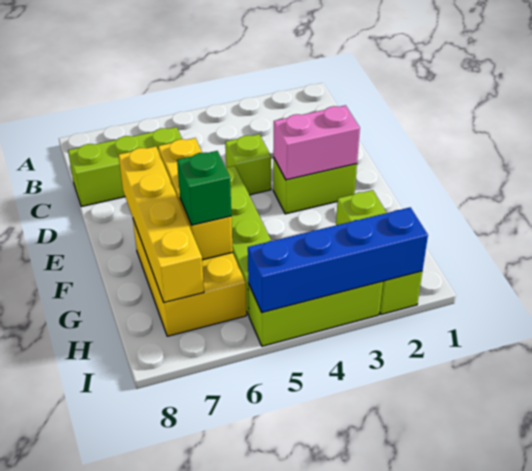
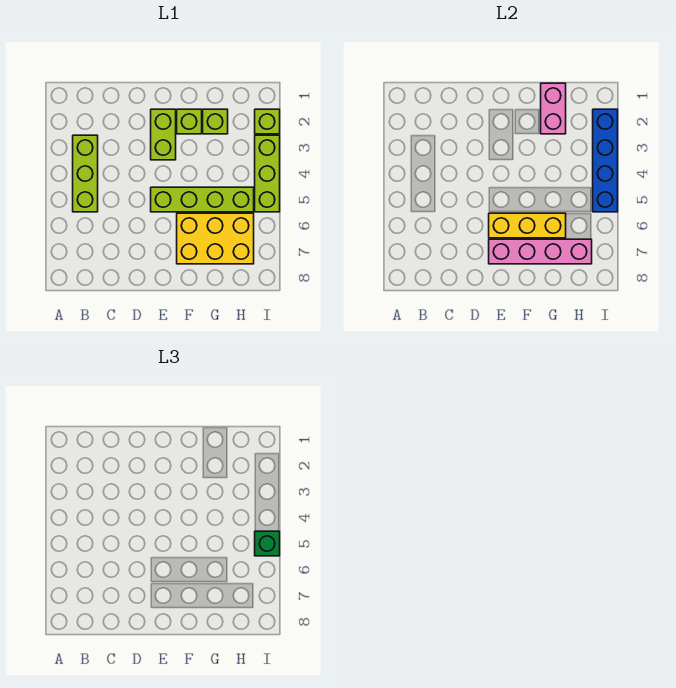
lime 1x3 brick [68,127,182,207] -> lime 1x3 brick moved to [73,135,98,212]
lime 1x1 brick [225,134,271,195] -> lime 1x1 brick moved to [177,109,202,134]
pink 1x2 brick [273,105,360,180] -> pink 1x2 brick moved to [541,83,566,134]
yellow 1x4 brick [118,146,204,303] -> pink 1x4 brick [489,239,592,264]
green 1x1 brick [177,151,231,225] -> green 1x1 brick moved to [255,531,280,556]

